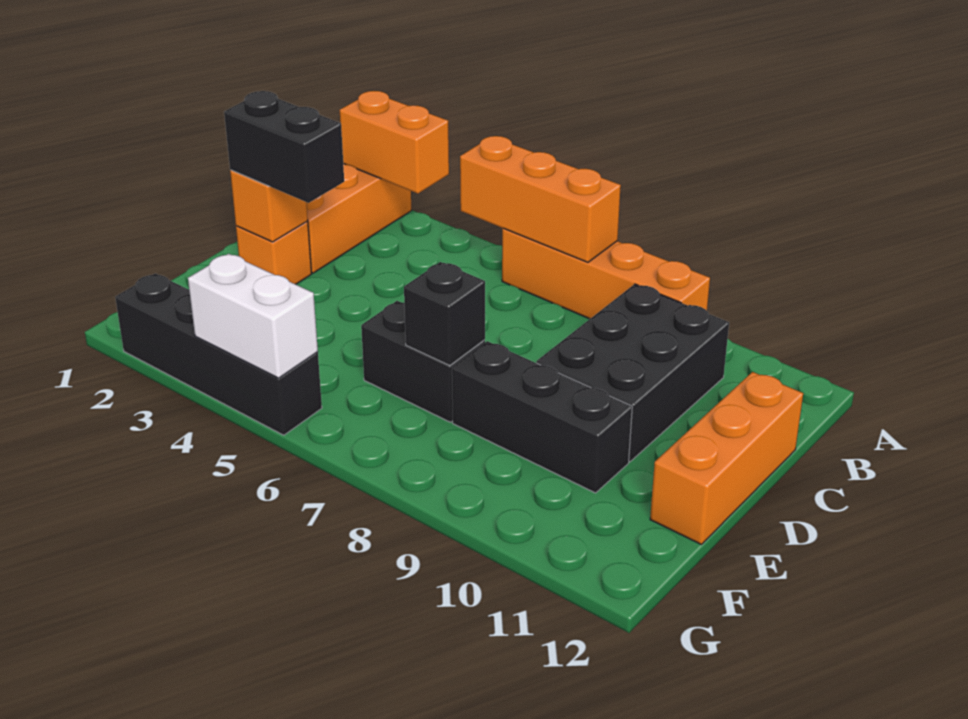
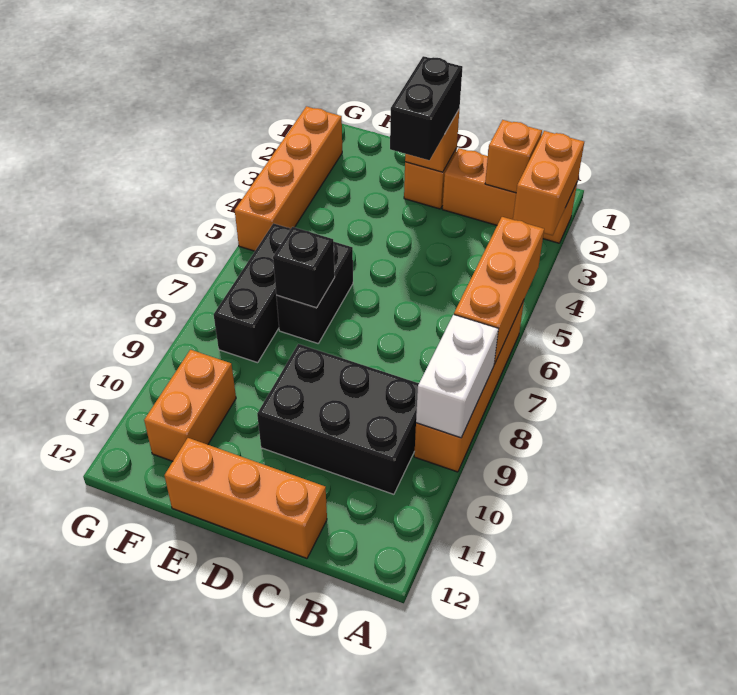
none -> orange 1x1 brick [485,120,542,193]
black 1x3 brick [452,341,632,493] -> black 1x3 brick moved to [214,223,290,363]
none -> orange 1x2 brick [144,350,236,461]
black 1x4 brick [115,273,322,435] -> orange 1x4 brick [235,106,342,251]
white 1x2 brick [188,254,318,378] -> white 1x2 brick moved to [416,315,498,438]

